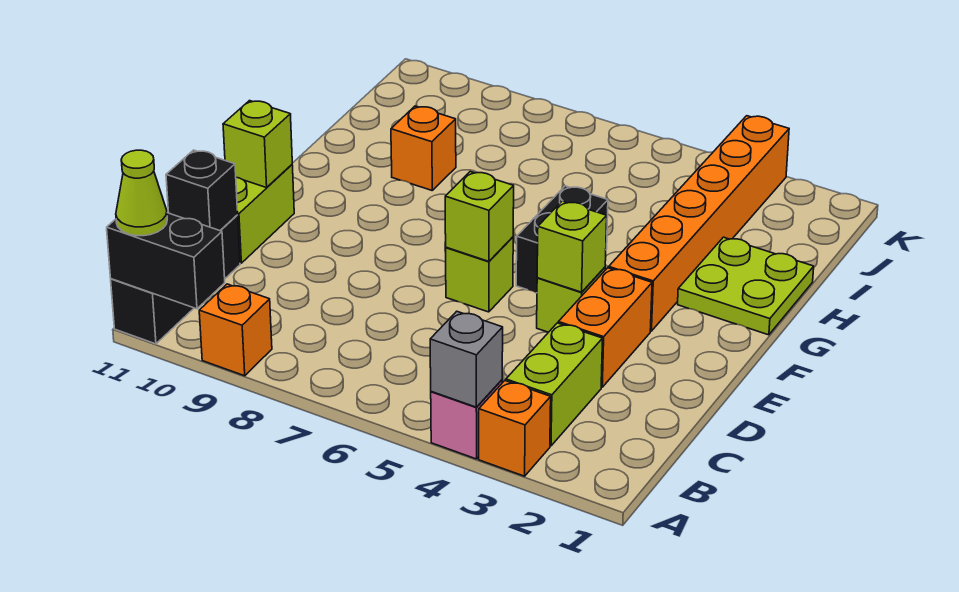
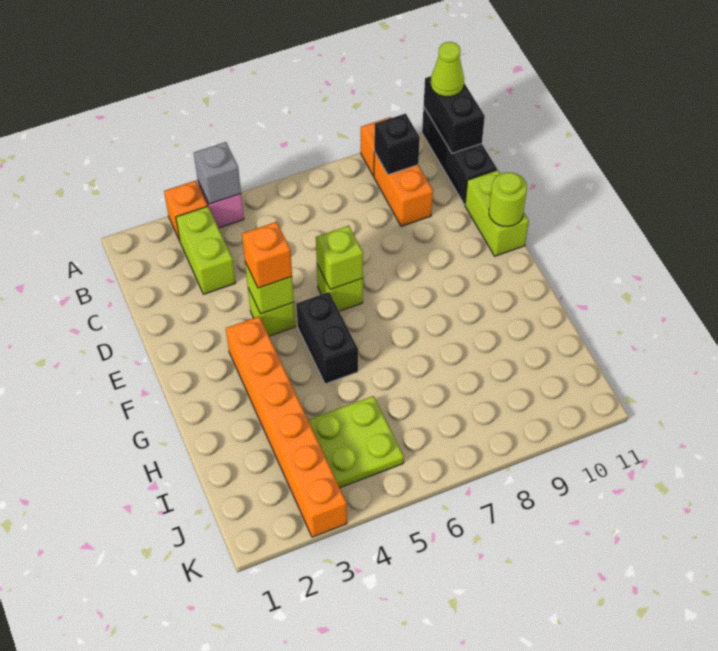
black 1x2 brick [107,213,225,309] -> black 1x2 brick turned to [424,76,485,153]
black 1x1 brick [166,150,238,231] -> black 1x1 brick moved to [374,113,420,175]
orange 1x2 brick [558,268,652,387] -> orange 1x2 brick moved to [374,152,433,226]
lime 1x1 brick [223,101,292,188] -> lime 1x1 round brick [489,172,527,227]
lime 2x2 plate [678,237,814,335] -> lime 2x2 plate moved to [308,396,404,488]
orange 1x1 brick [391,106,456,190] -> orange 1x1 brick moved to [242,222,292,288]

